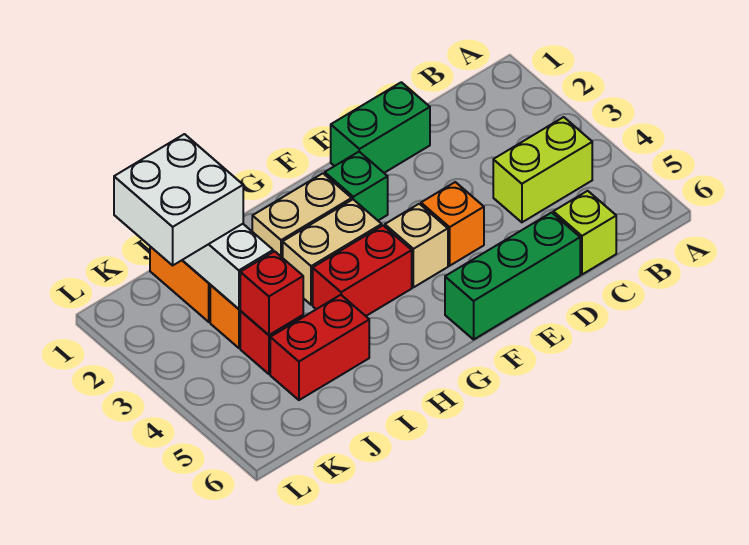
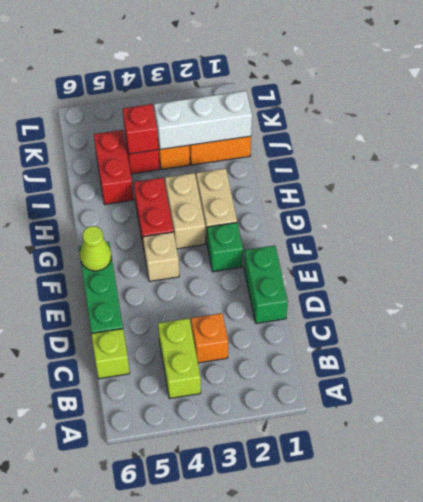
orange 1x1 brick [421,182,484,266] -> orange 1x1 brick moved to [191,313,228,363]
none -> lime 1x1 cone [80,226,111,271]
white 2x2 brick [114,134,243,265] -> none

